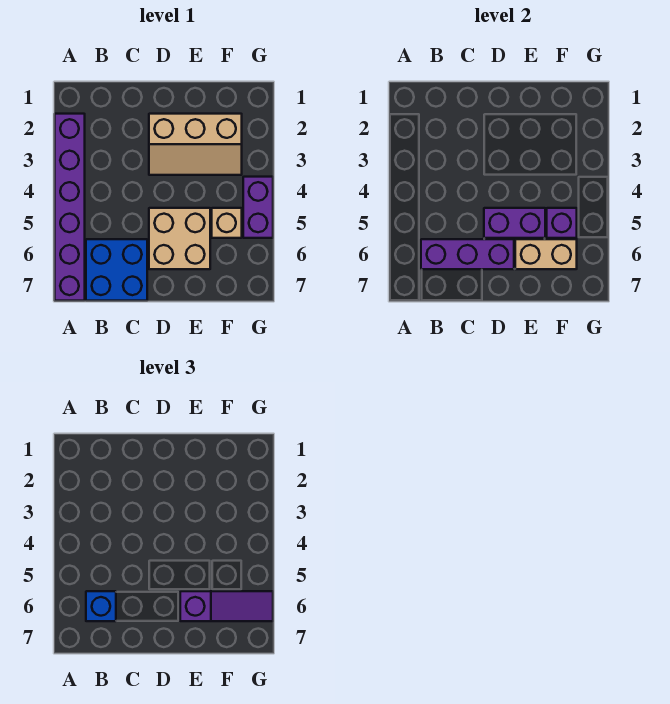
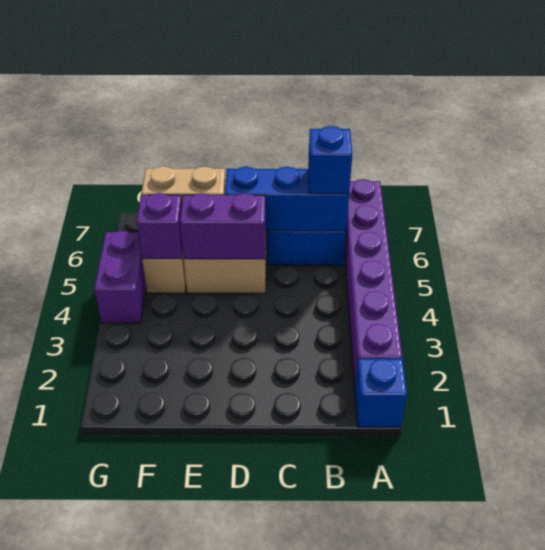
none -> blue 1x1 brick [355,359,407,427]
purple 1x3 brick [421,239,514,269] -> blue 1x3 brick [225,167,349,231]
tan 2x3 slope [149,114,242,175] -> none
purple 1x3 slope [180,591,273,621] -> none

